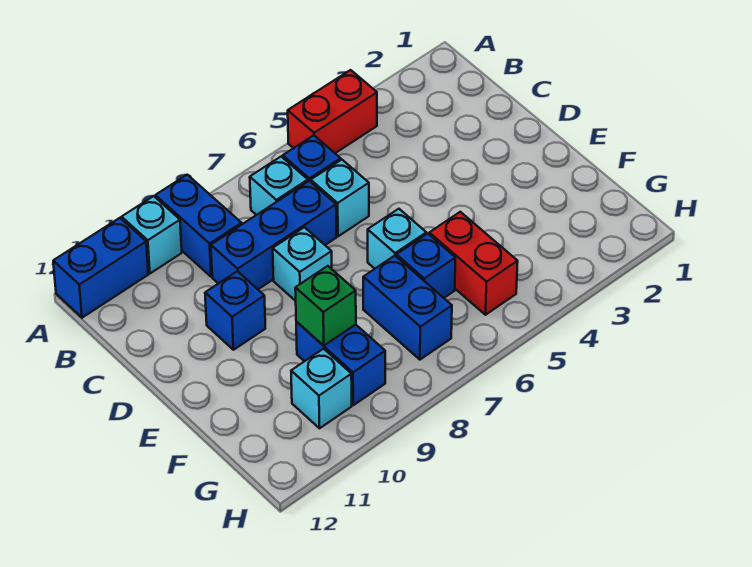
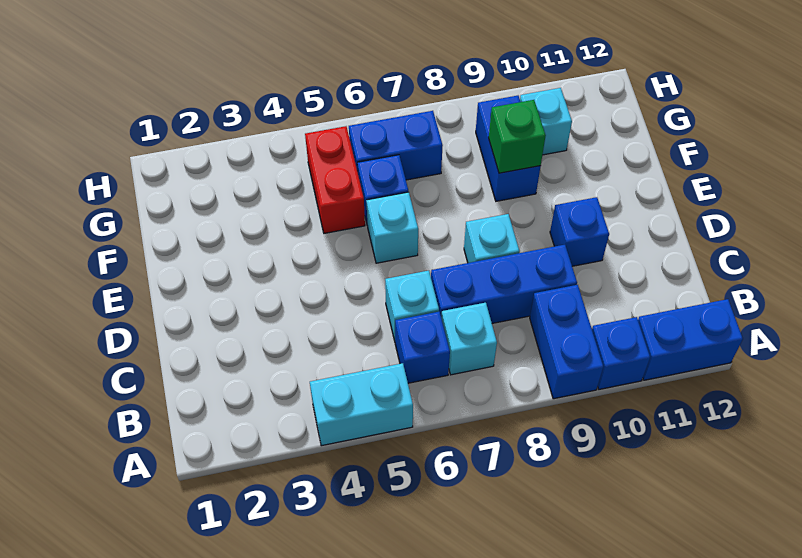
red 1x2 brick [288,70,377,153] -> cyan 1x2 brick [310,363,413,446]
cyan 1x1 brick [122,196,182,273] -> blue 1x1 brick [592,317,650,389]
blue 1x2 brick [363,256,452,360] -> blue 1x2 brick turned to [349,111,443,180]

